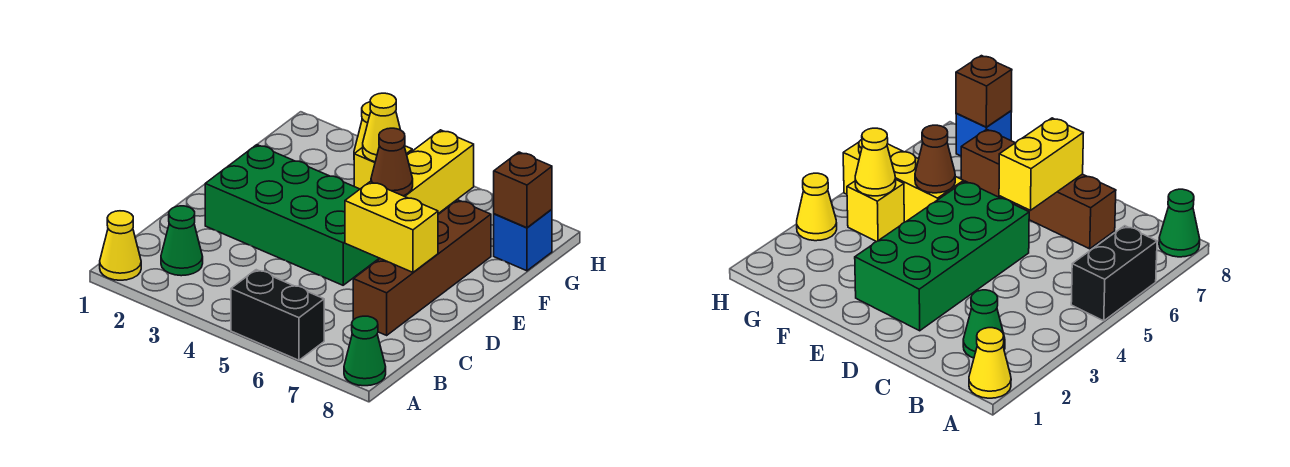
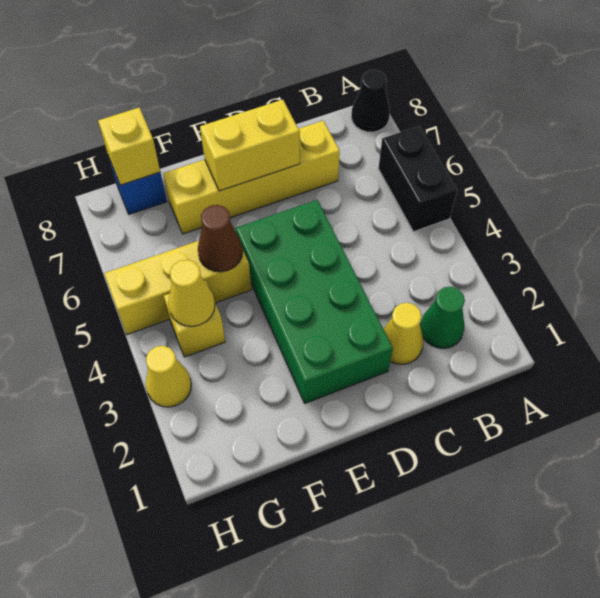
yellow 1x1 cone [100,211,141,280] -> yellow 1x1 cone moved to [384,303,423,364]
green 1x1 cone [344,316,386,386] -> black 1x1 cone [351,70,390,132]
brown 1x4 brick [353,200,491,335] -> yellow 1x4 brick [163,121,340,234]
yellow 1x2 brick [345,182,438,272] -> yellow 1x2 brick turned to [200,100,300,191]
brown 1x1 brick [494,152,552,228] -> yellow 1x1 brick [98,107,160,185]

